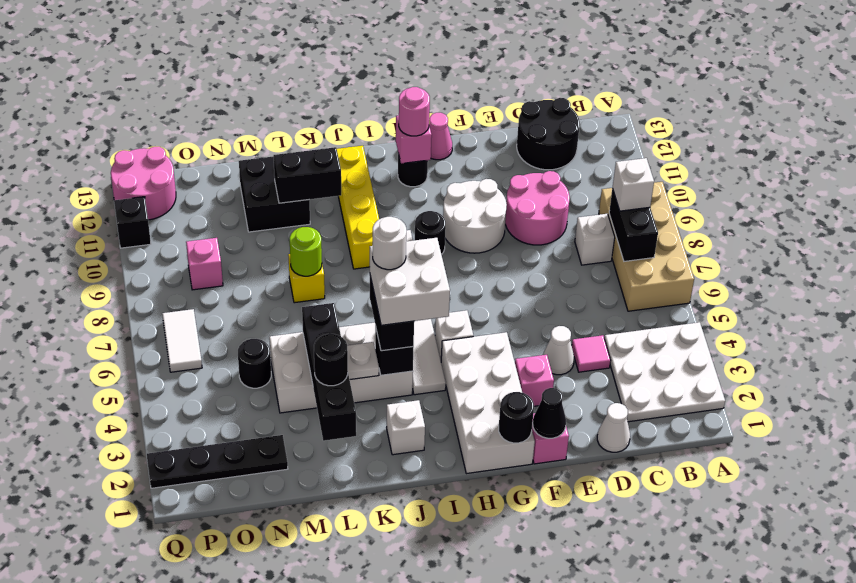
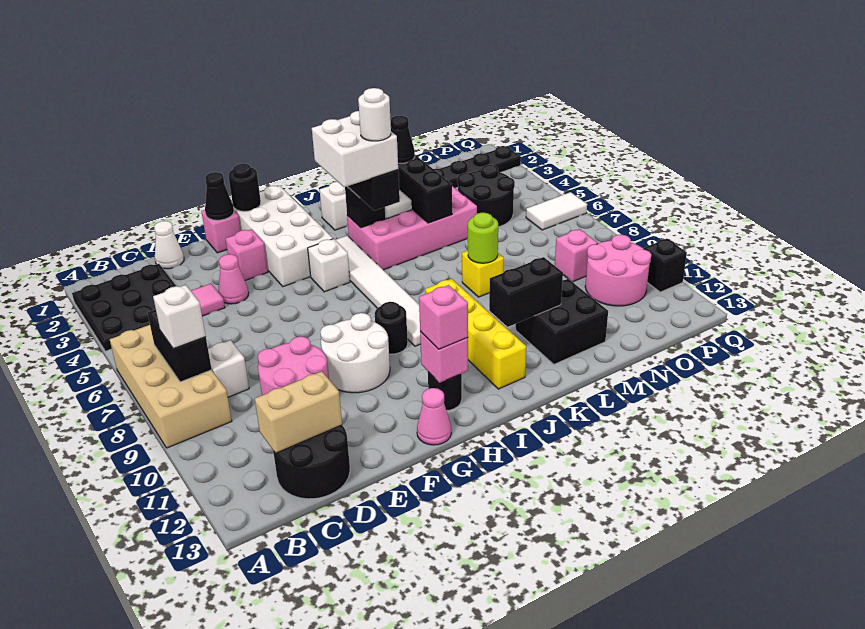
white 3x3 plate [604,322,725,422] -> black 3x3 plate [72,264,176,351]
none -> tan 1x2 brick [255,371,342,453]
white 1x1 cone [543,326,574,375] -> pink 1x1 cone [218,254,249,304]
pink 1x1 round brick [399,87,430,136] -> pink 1x1 brick [419,285,468,349]
white 2x4 brick [269,322,413,413] -> pink 2x4 brick [347,186,477,270]
black 1x1 round brick [314,334,348,386] -> black 1x1 cone [391,116,415,163]
black 1x1 round brick [238,339,271,388] -> black 2x2 round brick [457,165,515,227]
white 1x2 tile [162,309,202,372] -> white 1x2 tile turned to [526,192,587,230]
pink 2x2 round brick [111,147,176,220] -> pink 2x2 round brick moved to [585,235,651,306]

